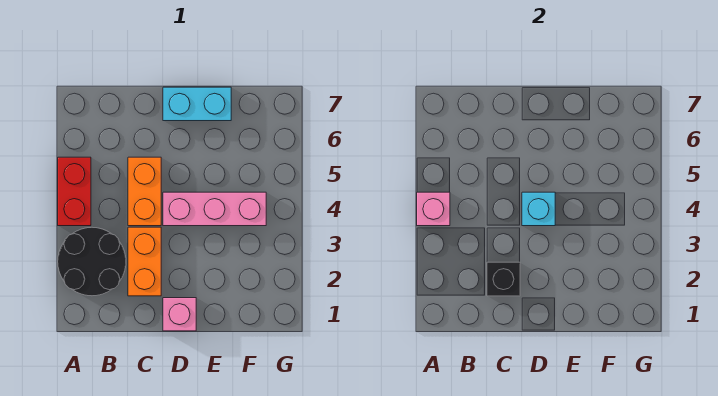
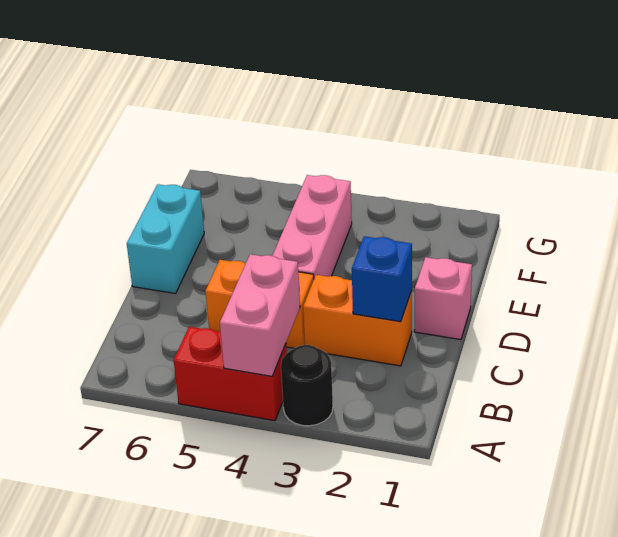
black 2x2 round brick [58,227,126,296] -> black 1x1 round brick [281,345,333,426]
pink 1x1 brick [417,192,450,226] -> pink 1x2 brick [220,254,300,376]
black 1x1 brick [487,262,520,296] -> blue 1x1 brick [352,236,412,322]
cyan 1x1 brick [522,192,555,226] -> none

